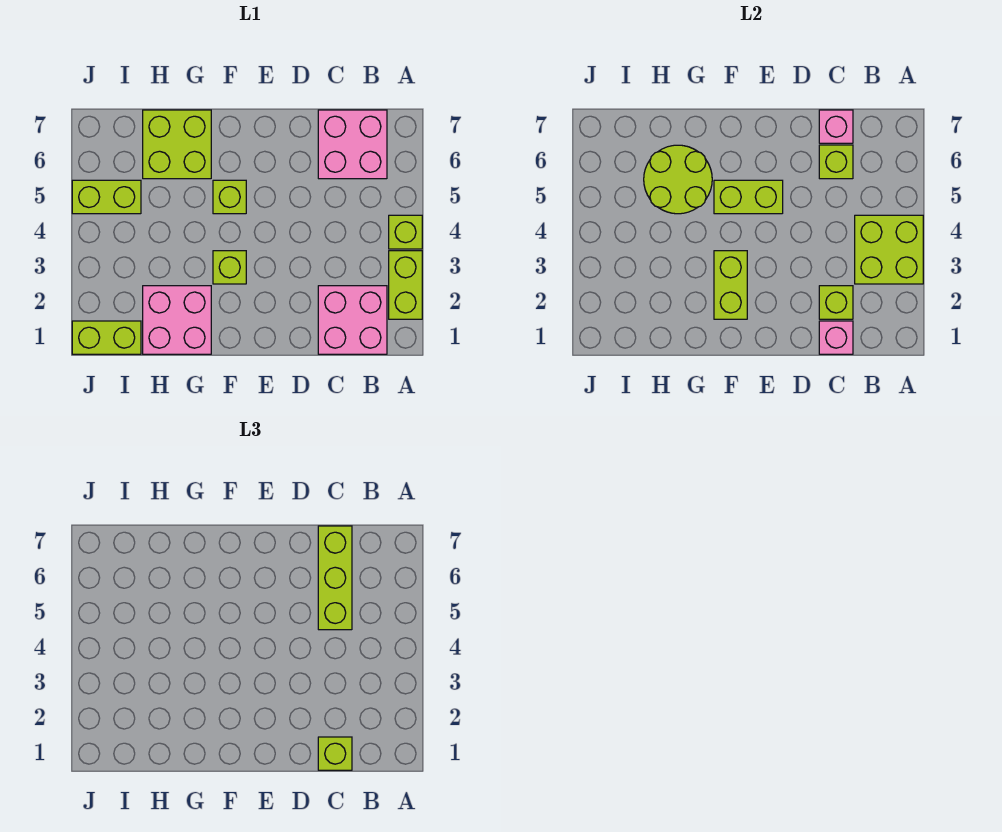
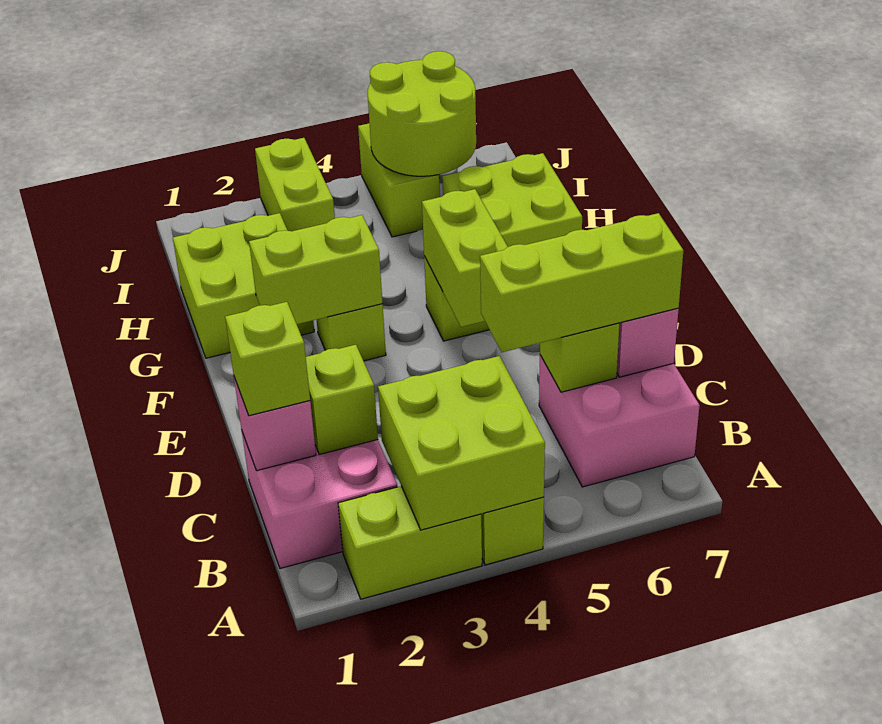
pink 2x2 brick [143,286,211,354] -> lime 2x2 brick [173,213,314,358]
lime 2x2 round brick [644,145,712,214] -> lime 2x2 round brick moved to [368,51,476,176]
lime 1x2 brick [72,321,141,354] -> lime 1x2 brick moved to [255,138,335,231]

